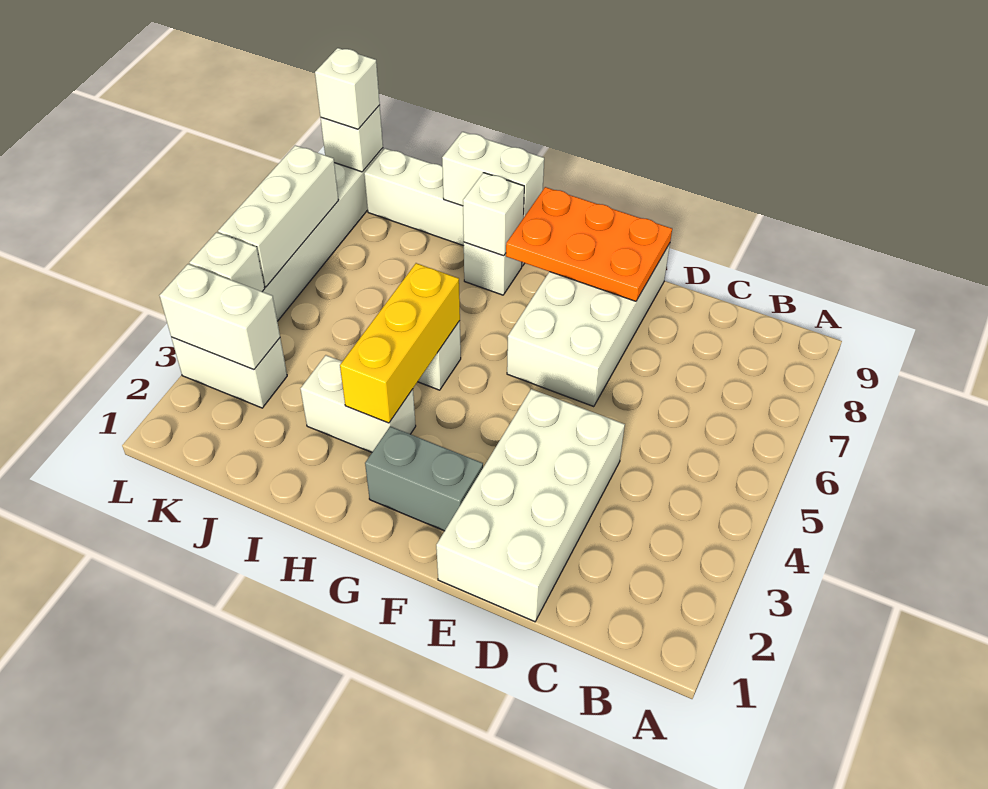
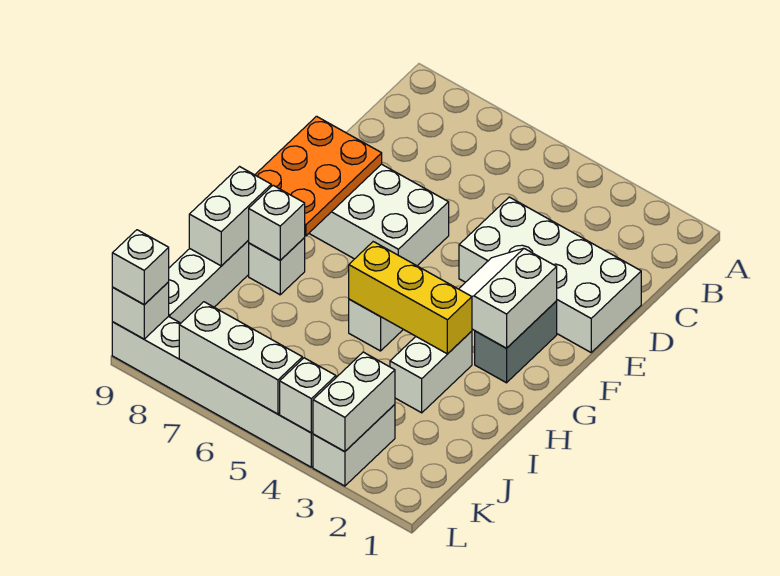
none -> white 2x2 slope [459,248,557,348]

